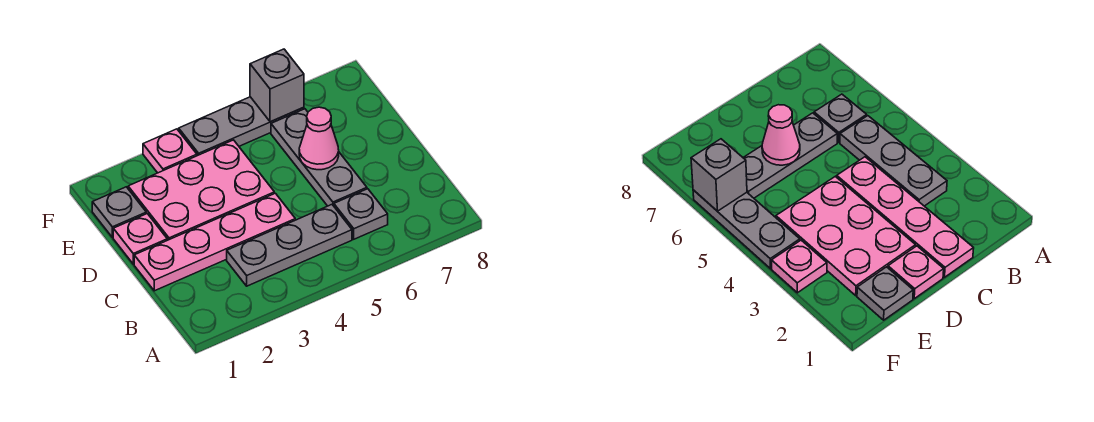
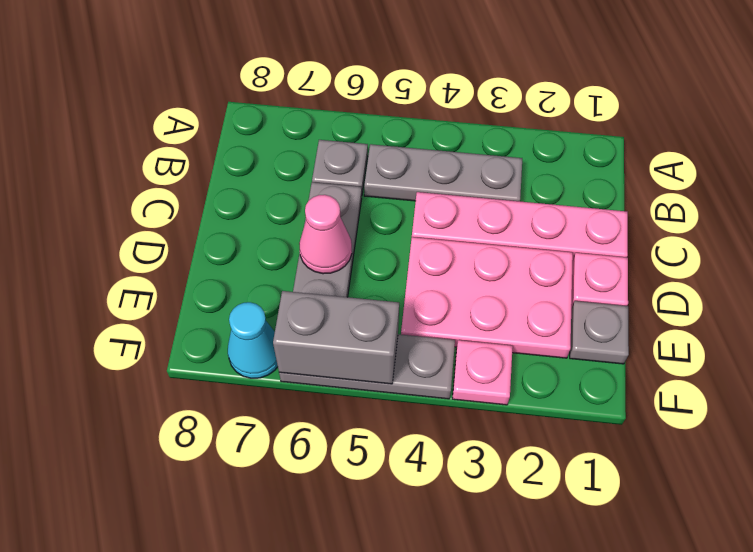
grey 1x1 brick [250,49,304,122] -> grey 1x2 brick [273,291,399,384]
none -> cyan 1x1 cone [228,302,278,378]

